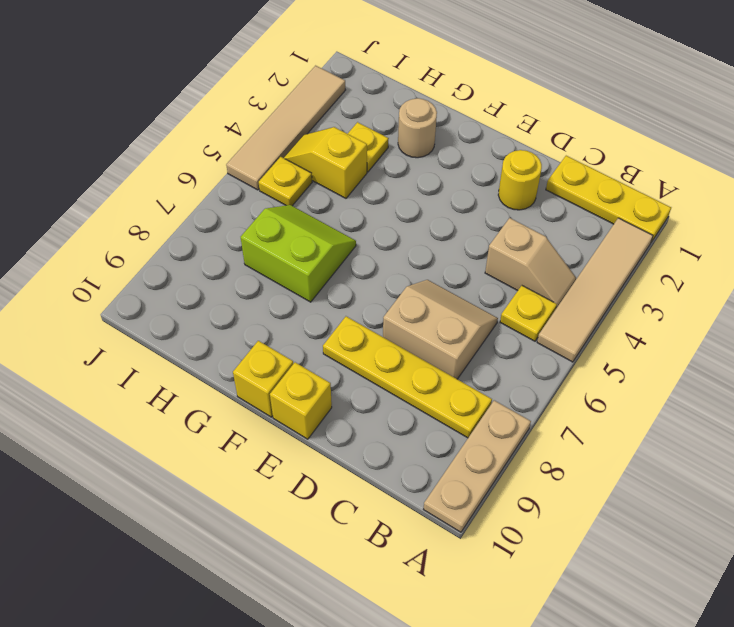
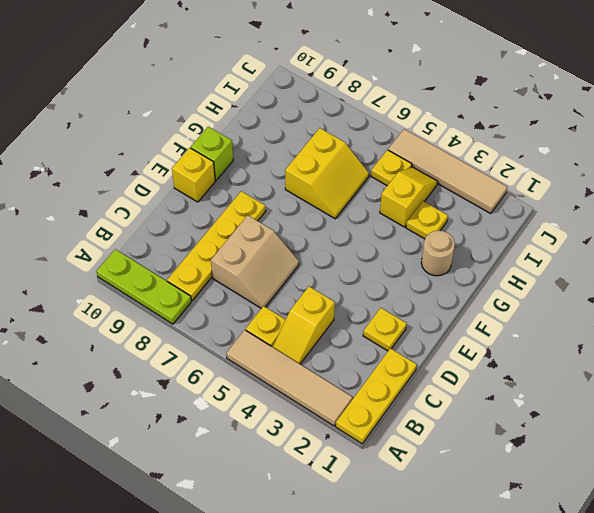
tan 1x3 plate [423,400,531,532] -> lime 1x3 plate [97,249,191,324]
tan 1x2 slope [485,218,576,308] -> yellow 1x2 slope [273,287,335,364]
yellow 1x1 round brick [498,150,542,210] -> yellow 1x1 plate [363,308,407,351]
yellow 1x1 brick [233,341,293,417] -> lime 1x1 brick [191,127,233,181]
lime 2x2 slope [241,205,356,302] -> yellow 2x2 slope [285,128,369,219]

